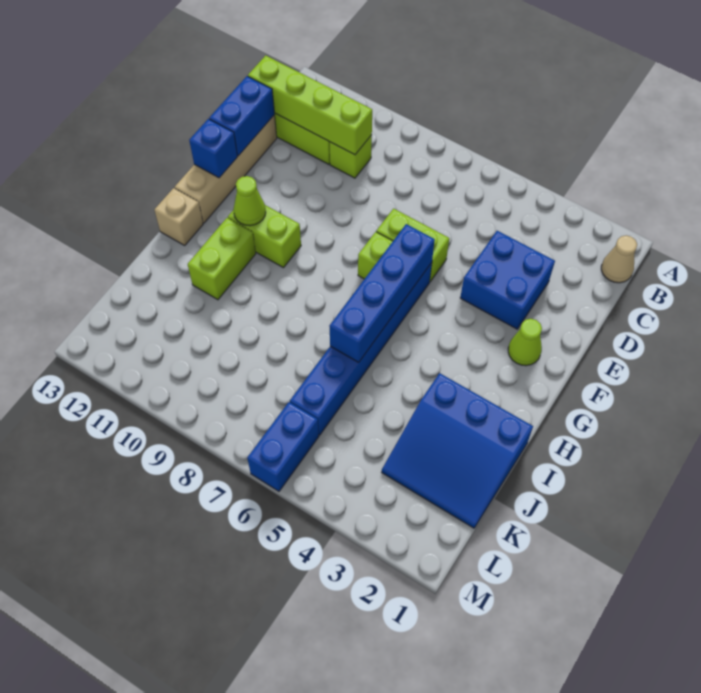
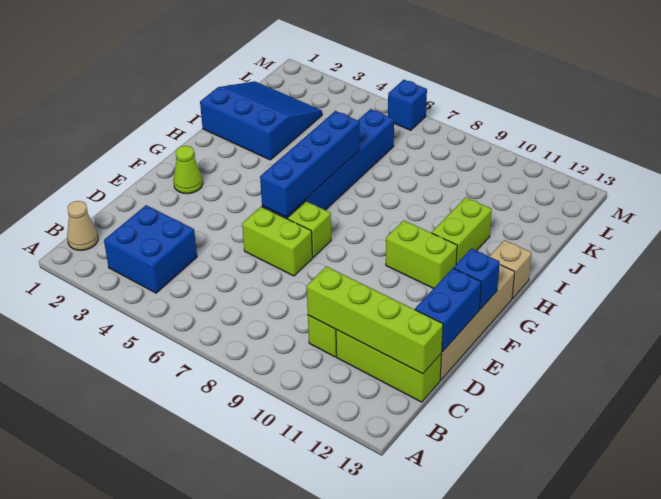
blue 2x2 brick [460,231,555,329] -> blue 2x2 brick moved to [104,205,197,293]
lime 1x1 cone [233,176,266,226] -> none
blue 1x2 brick [247,402,319,491] -> blue 1x1 brick [388,80,427,130]

